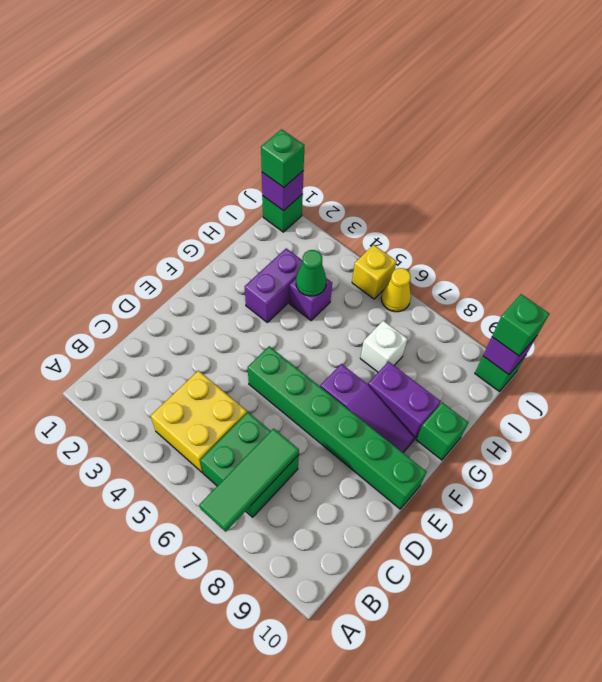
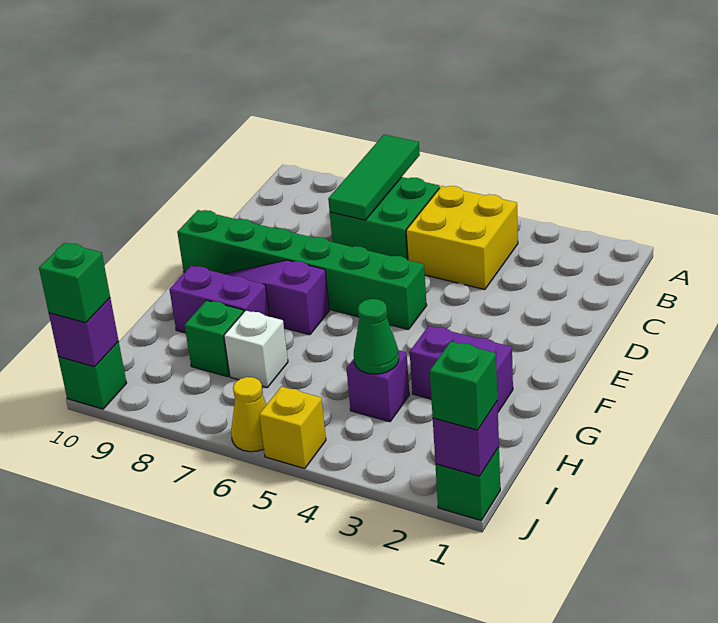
purple 1x2 brick [245,248,303,322] -> purple 1x2 brick turned to [410,326,513,412]
green 1x1 brick [417,403,468,460] -> green 1x1 brick moved to [185,300,244,377]

